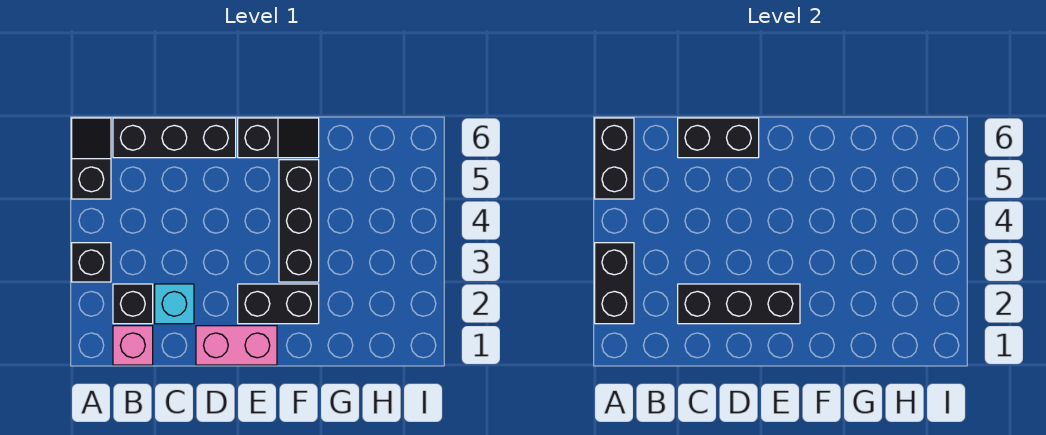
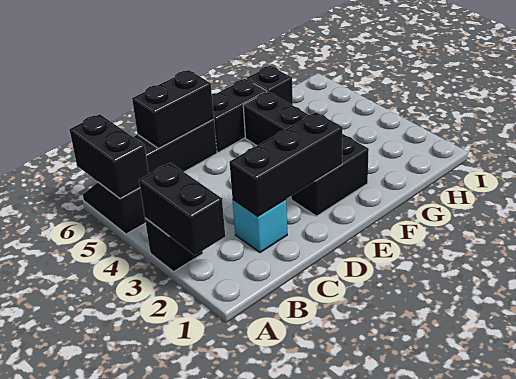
pink 1x1 brick [113,326,153,365] -> none
black 1x1 brick [113,284,153,324] -> black 1x1 brick moved to [246,66,293,105]
pink 1x2 brick [196,326,277,365] -> none
black 1x2 slope [238,118,319,158] -> black 1x2 brick [212,79,267,152]

